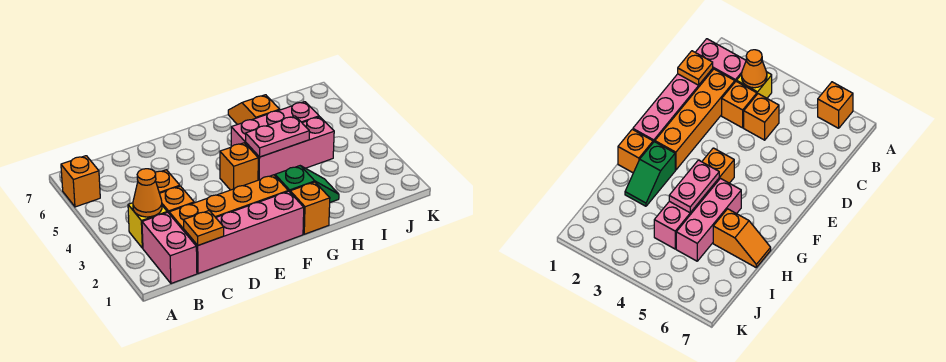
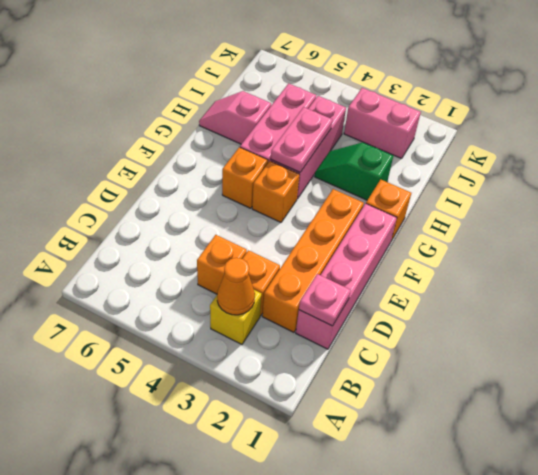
orange 1x1 brick [61,156,100,207] -> orange 1x1 brick moved to [222,147,268,208]
pink 1x2 brick [142,212,197,284] -> pink 1x2 brick moved to [344,88,421,159]
orange 1x1 plate [184,211,224,245] -> pink 1x1 plate [299,274,351,326]
green 1x2 slope [275,166,339,202] -> green 1x2 slope turned to [315,142,393,200]
orange 1x2 slope [228,95,280,125] -> pink 1x2 slope [199,91,271,144]

